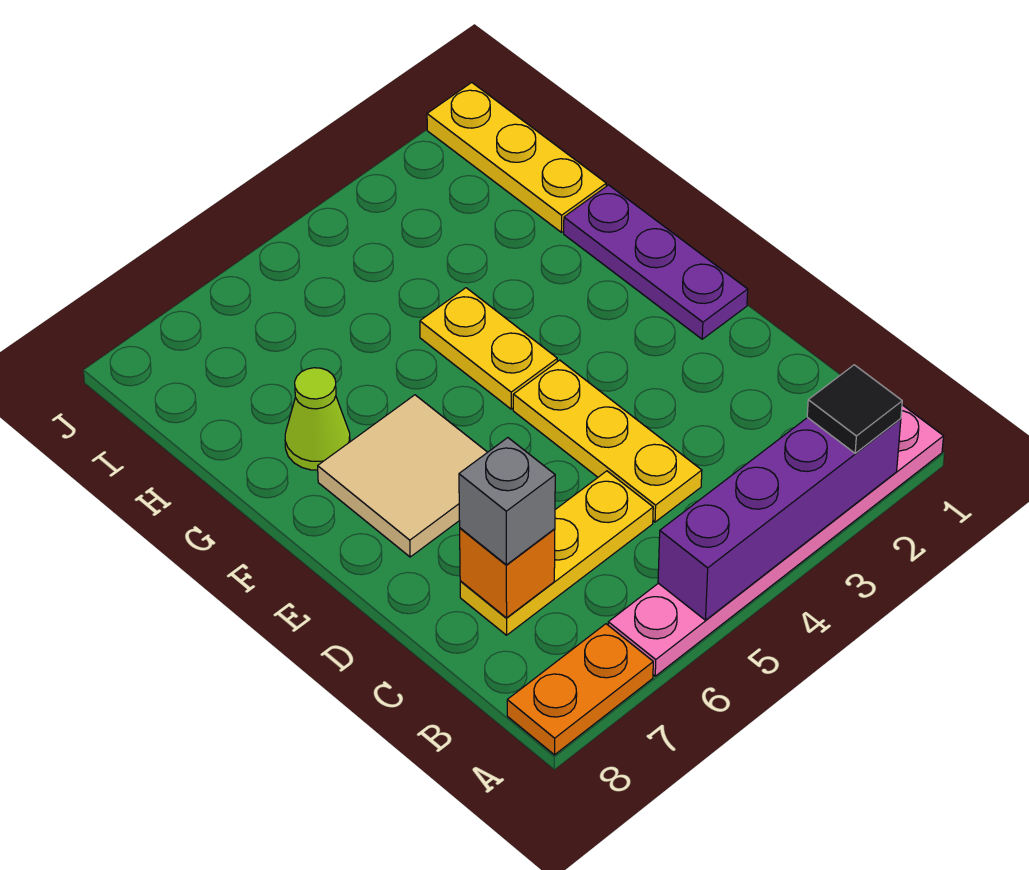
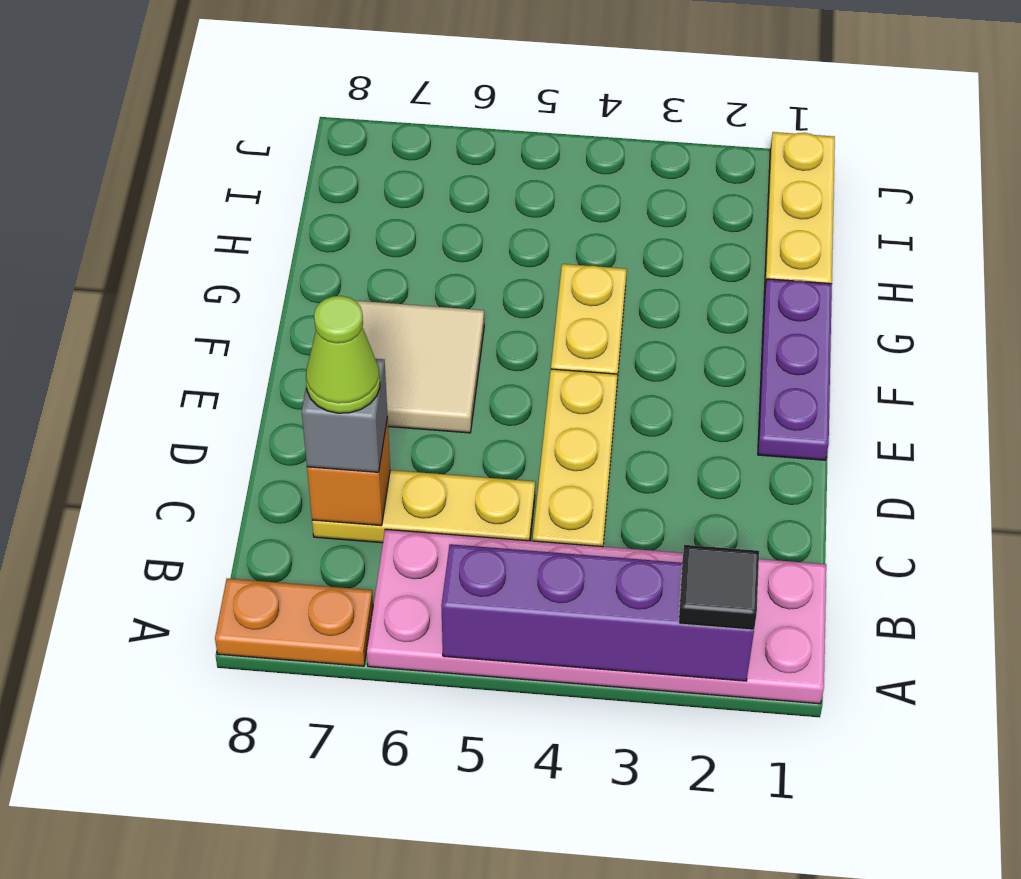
pink 1x6 plate [608,405,944,676] -> pink 2x6 plate [367,529,826,704]
lime 1x1 cone [285,368,350,470] -> lime 1x1 cone moved to [306,296,380,413]

